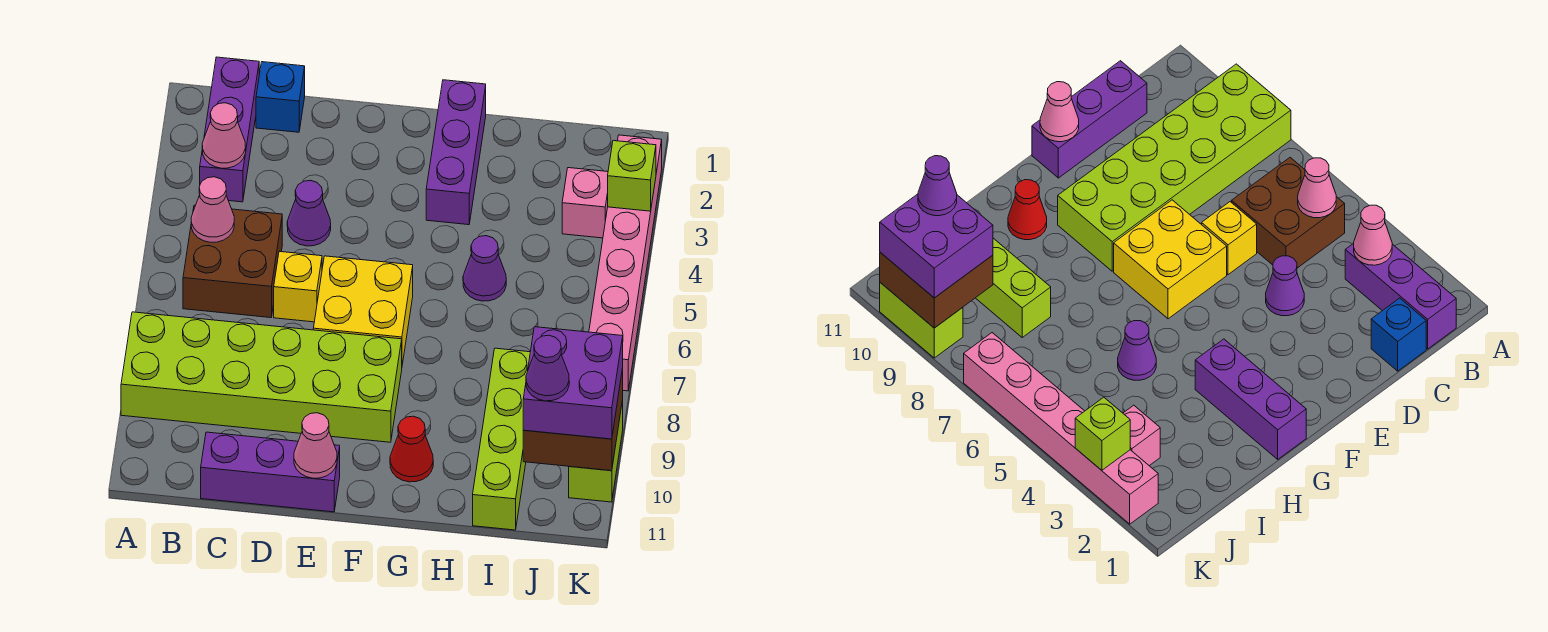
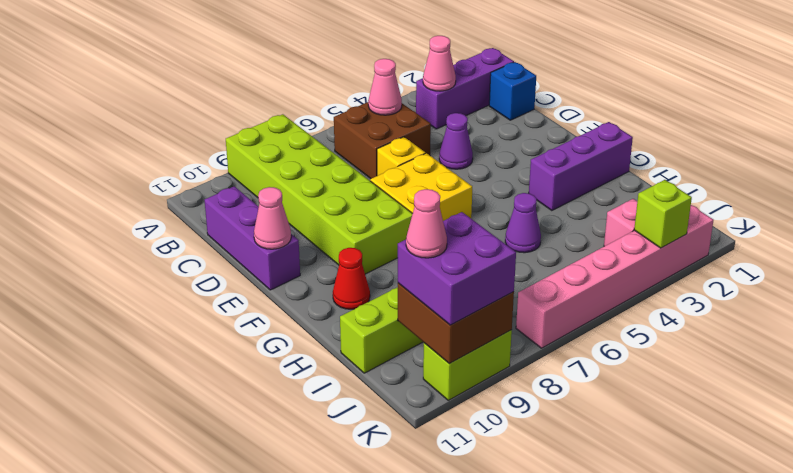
purple 1x1 cone [526,335,569,401] -> pink 1x1 cone [406,189,447,258]

